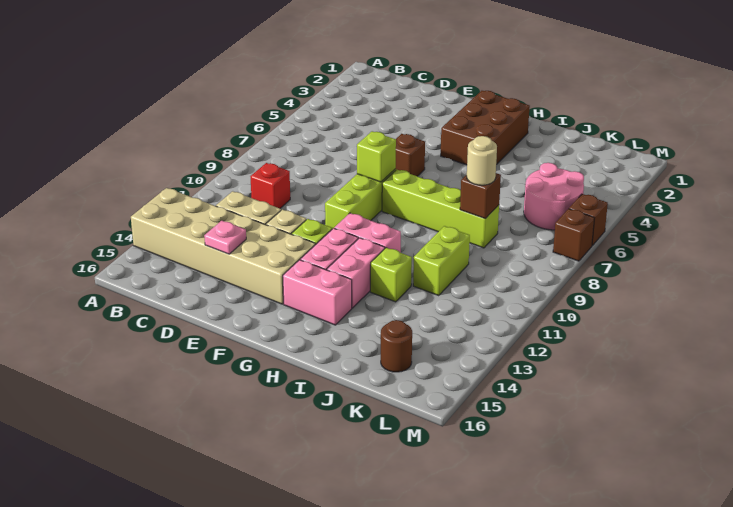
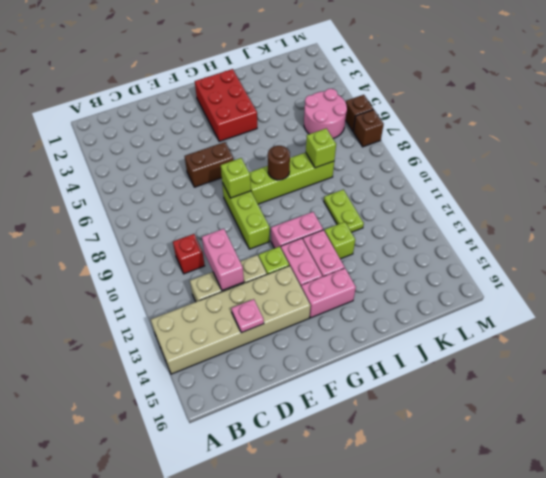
none -> pink 1x2 brick [202,229,244,290]
brown 1x1 brick [396,134,425,176] -> brown 1x2 brick [185,142,234,187]
brown 2x3 brick [441,91,530,165] -> red 2x3 brick [195,69,257,142]
brown 1x1 brick [460,173,501,219] -> lime 1x1 brick [306,128,336,168]
tan 1x1 round brick [467,136,497,185] -> none
lime 1x2 brick [413,226,470,296] -> lime 1x2 plate [324,190,364,232]
brown 1x1 round brick [381,320,412,372] -> brown 1x1 round brick moved to [268,146,290,180]

